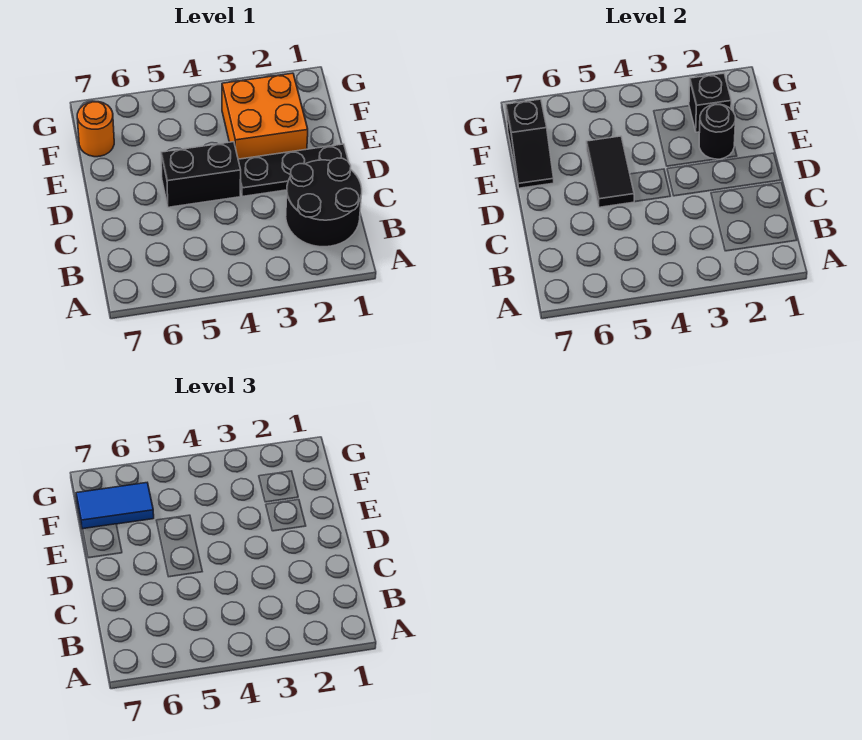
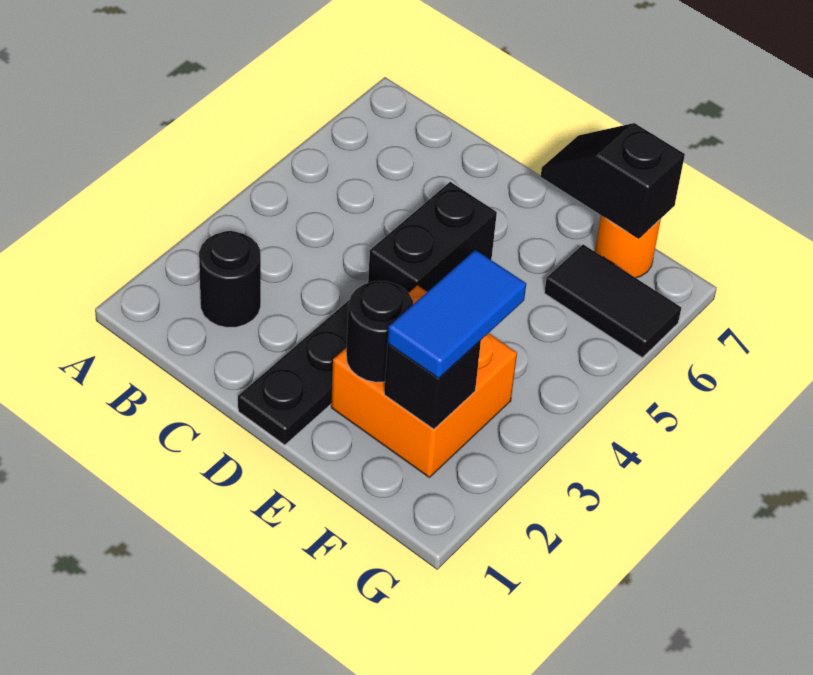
black 2x2 round brick [286,158,362,247] -> black 1x1 round brick [199,231,261,327]
black 1x2 tile [586,136,634,207] -> black 1x2 tile moved to [544,244,681,358]
blue 1x2 tile [76,483,154,529] -> blue 1x2 tile moved to [388,250,526,378]

